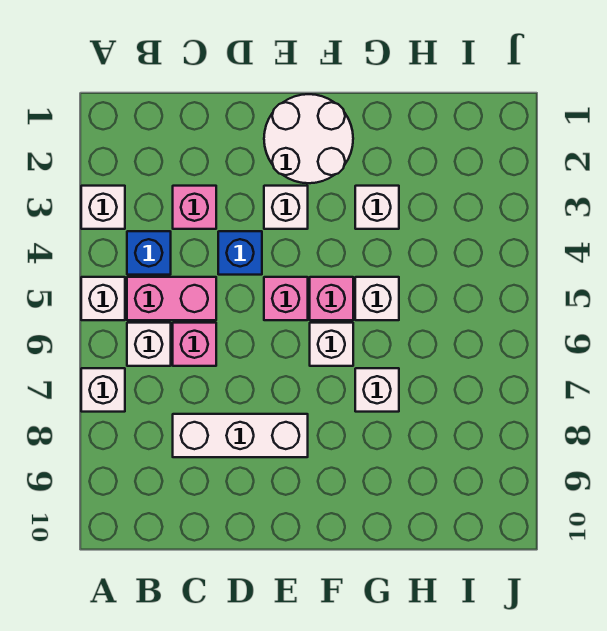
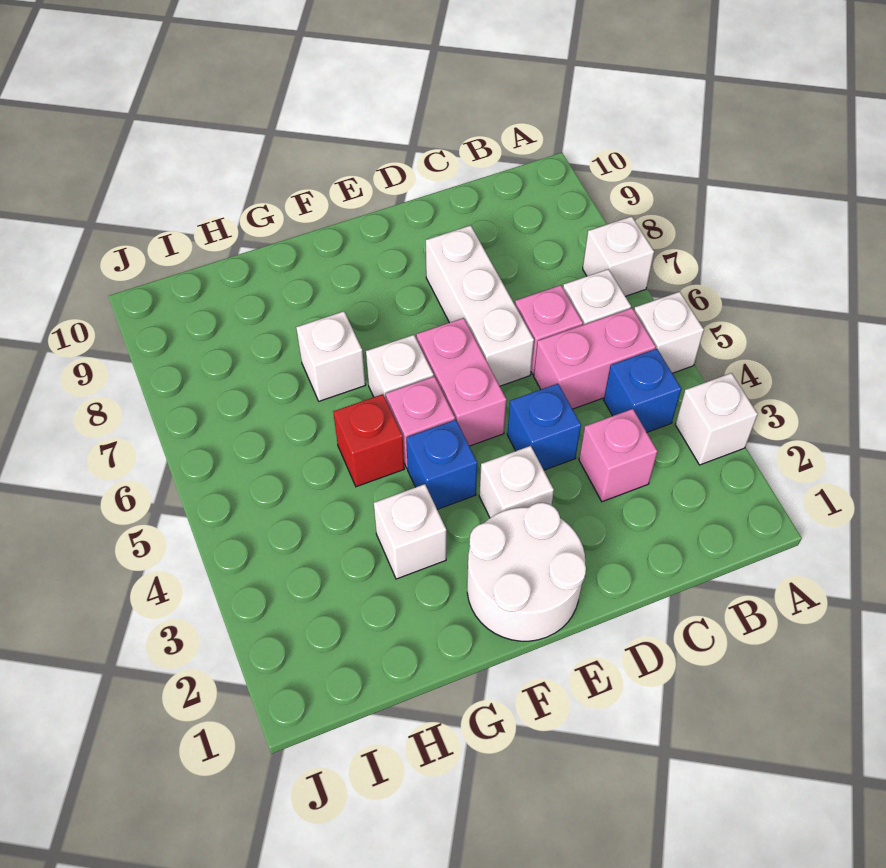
white 1x3 brick [173,414,308,457] -> white 1x3 brick turned to [426,225,534,386]
pink 1x1 brick [264,277,308,320] -> pink 1x2 brick [416,318,506,446]
none -> blue 1x1 brick [406,420,477,509]
white 1x1 brick [355,277,399,320] -> red 1x1 brick [333,394,404,487]

